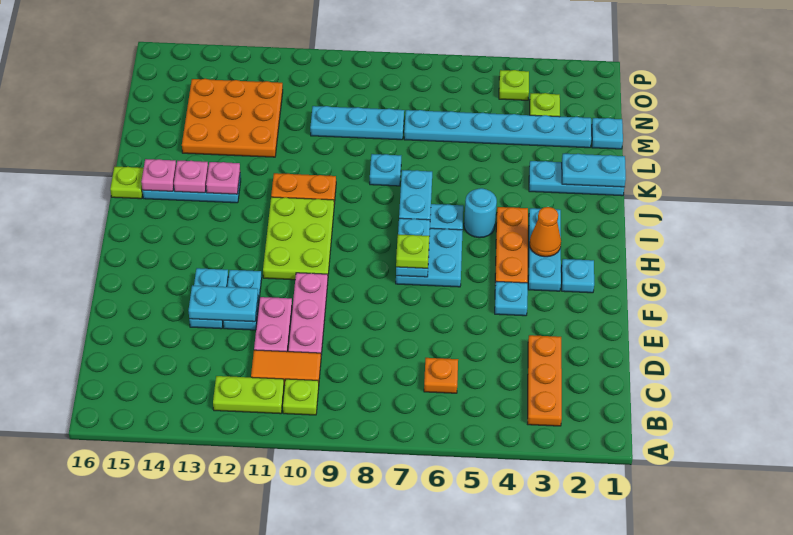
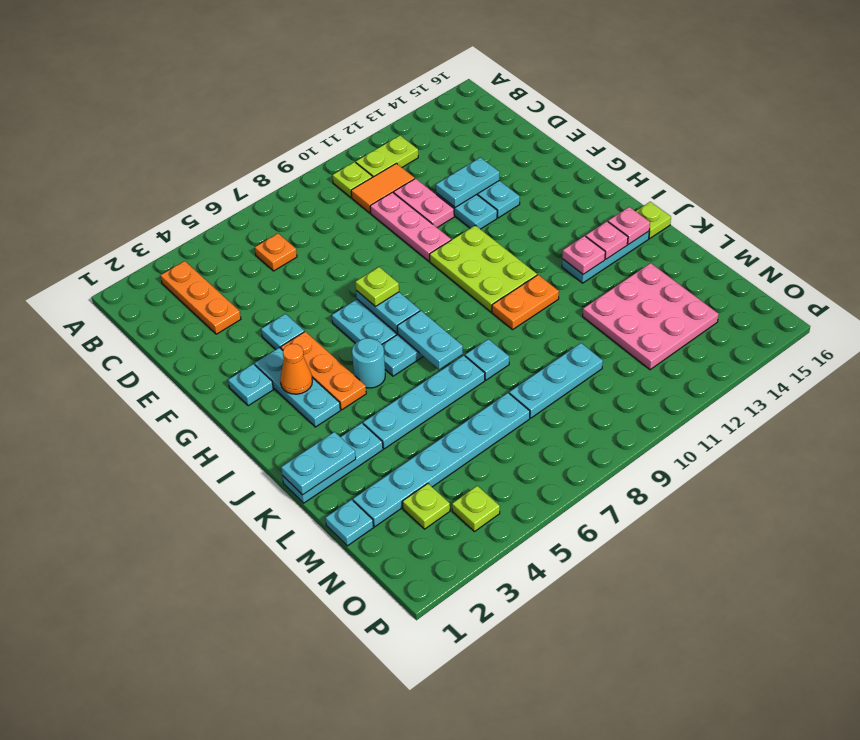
none -> cyan 1x4 plate [363,356,485,449]
orange 3x3 plate [182,79,283,157] -> pink 3x3 plate [583,263,719,370]

